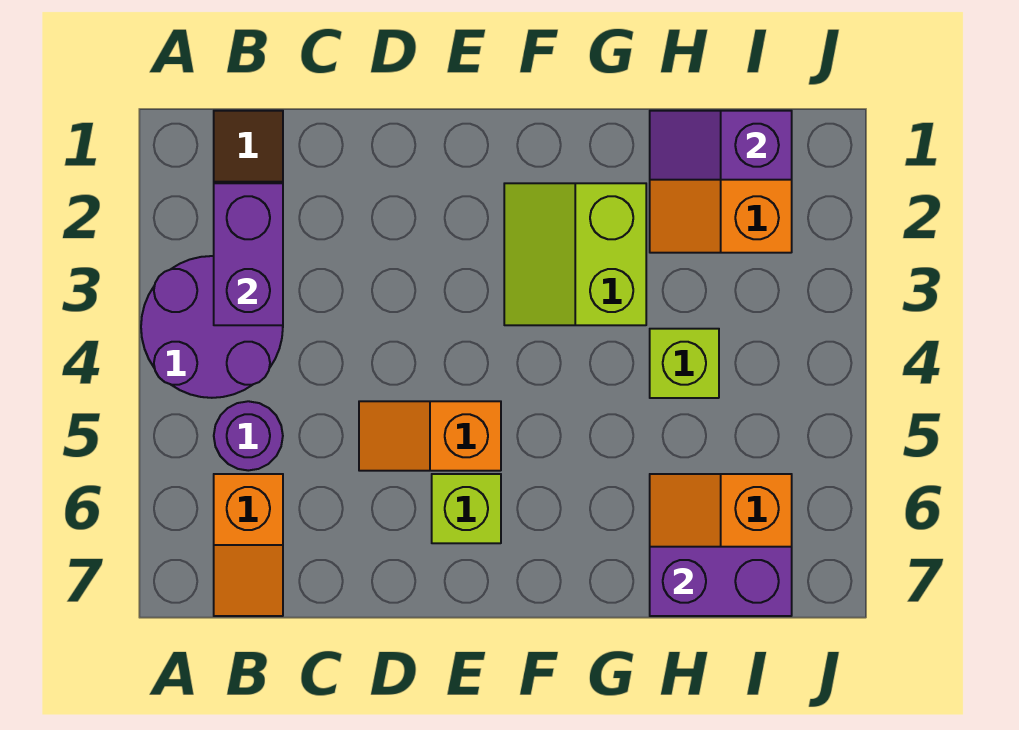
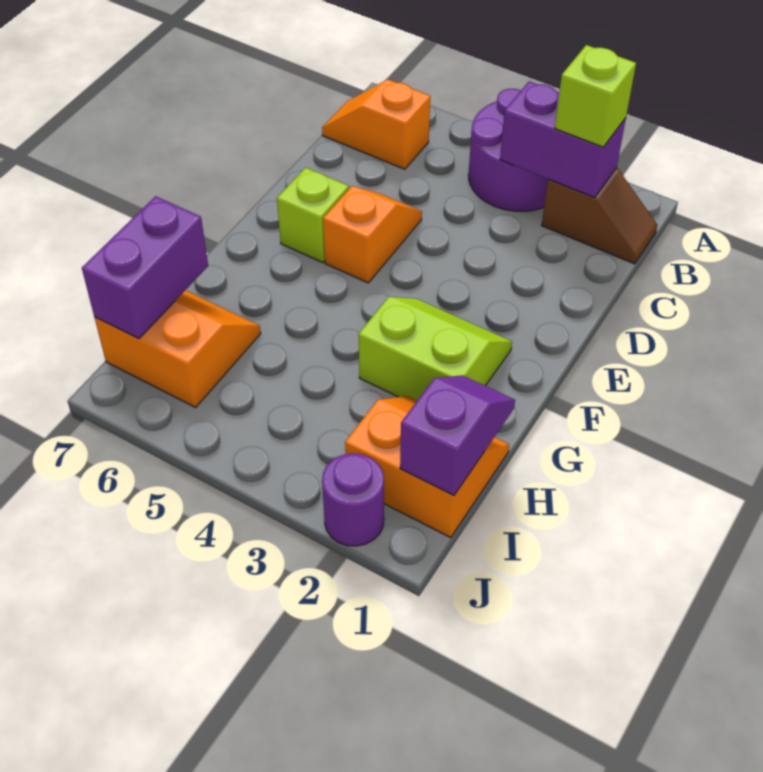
purple 1x1 round brick [214,401,283,471] -> purple 1x1 round brick moved to [322,453,384,546]
lime 1x1 brick [650,329,719,398] -> lime 1x1 brick moved to [555,45,636,147]

